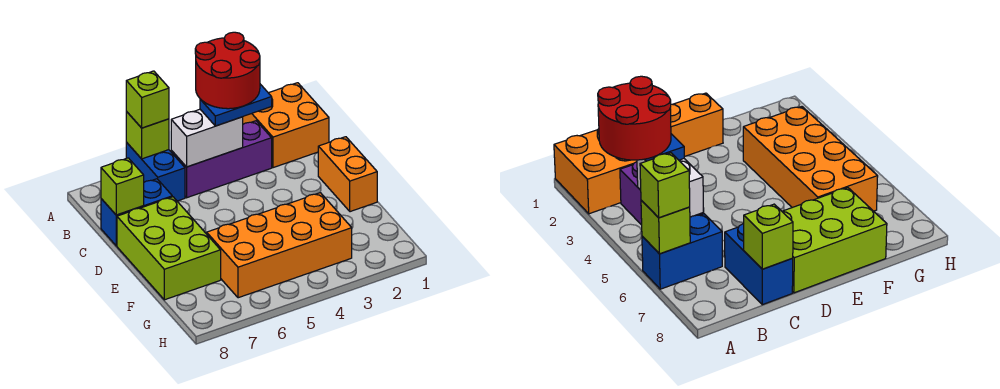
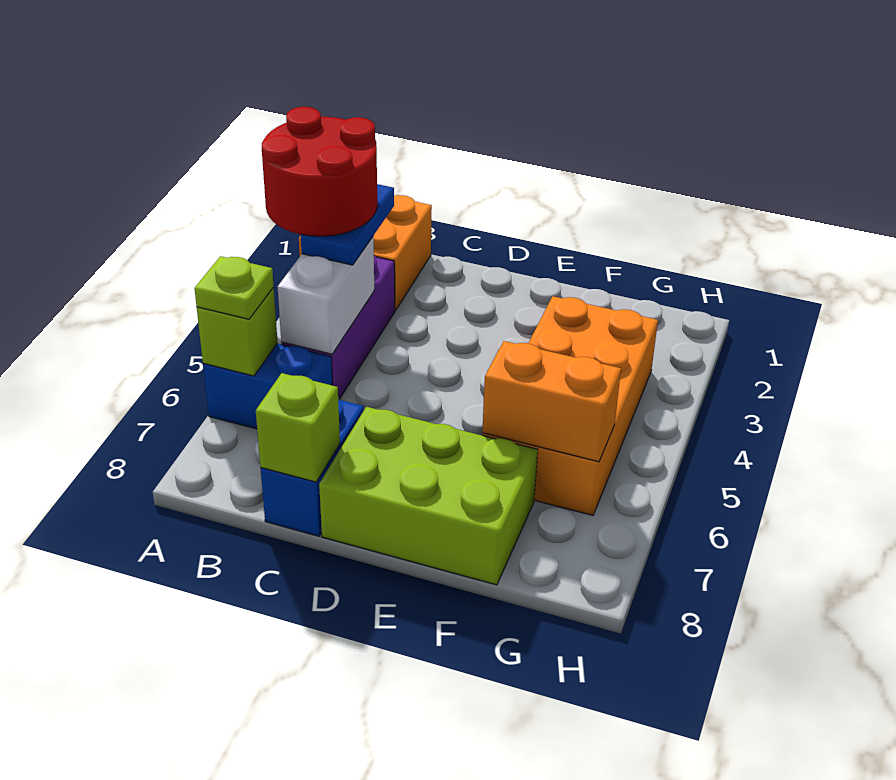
lime 1x1 brick [126,71,169,128] -> lime 1x1 plate [194,256,274,319]
orange 1x2 brick [318,137,377,212] -> orange 1x2 brick moved to [482,341,621,462]

